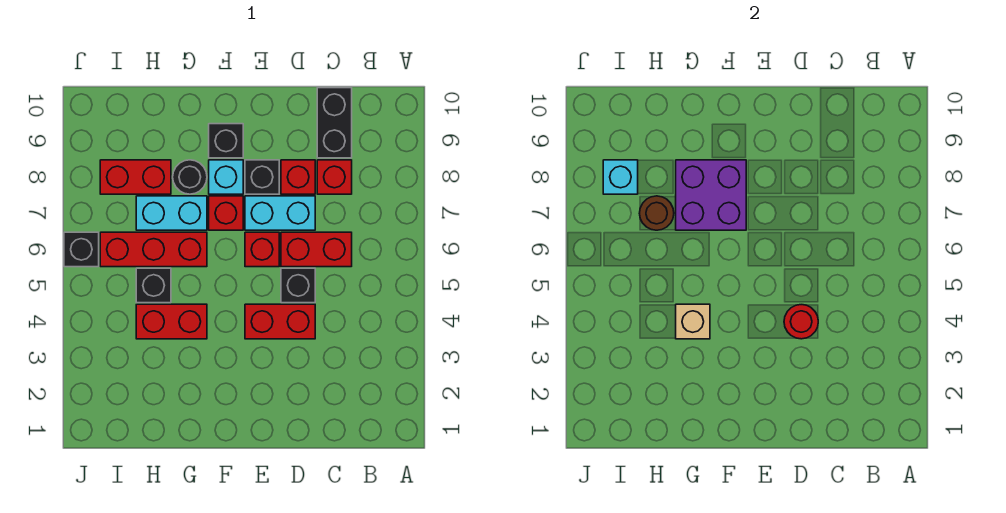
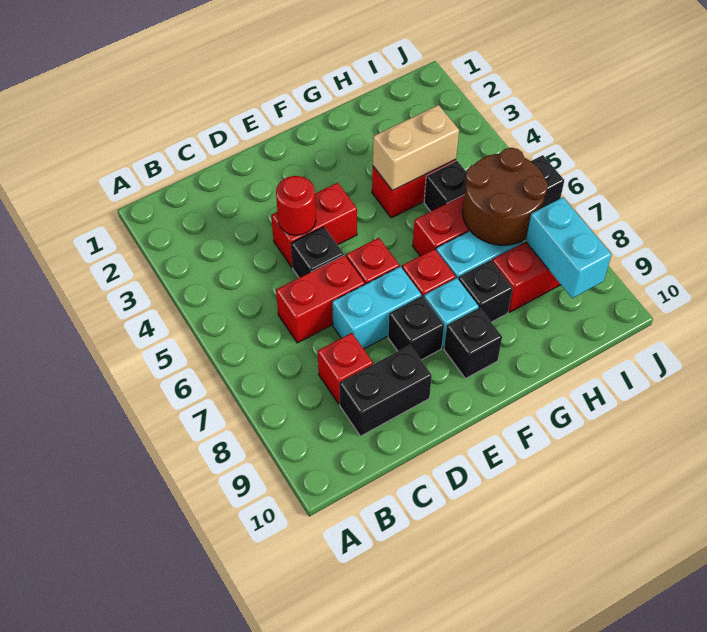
black 1x2 brick [317,88,352,158] -> black 1x2 brick turned to [339,345,432,436]
red 1x1 brick [281,160,315,194] -> none
purple 2x2 brick [676,160,746,230] -> none
tan 1x1 brick [676,304,710,339] -> tan 1x2 brick [373,105,459,191]
black 1x1 round brick [173,160,207,194] -> black 1x1 brick [458,260,513,322]
brown 1x1 round brick [639,196,674,230] -> brown 2x2 round brick [463,148,548,245]
cyan 1x1 brick [603,160,638,194] -> cyan 1x2 brick [526,197,612,298]

